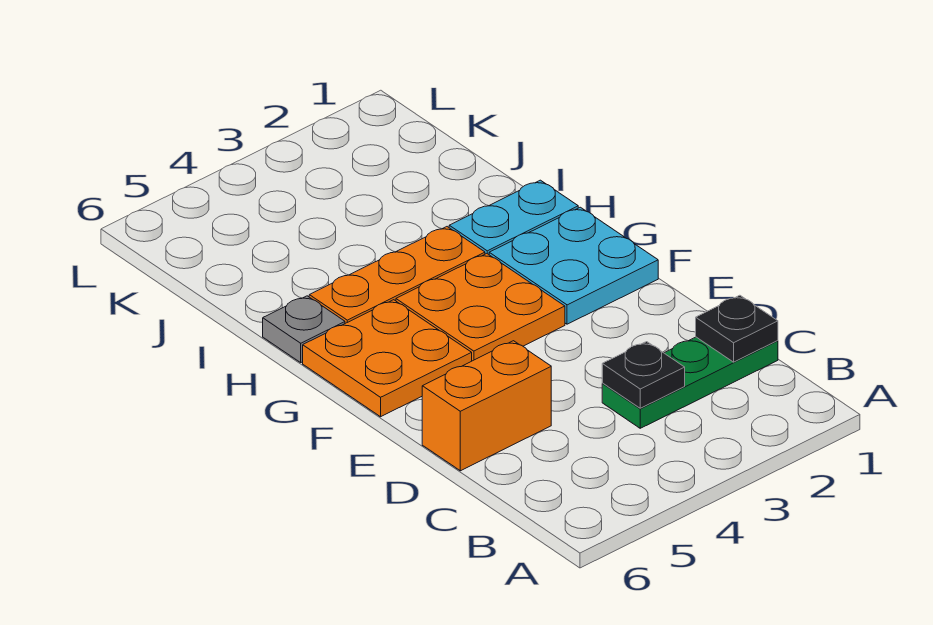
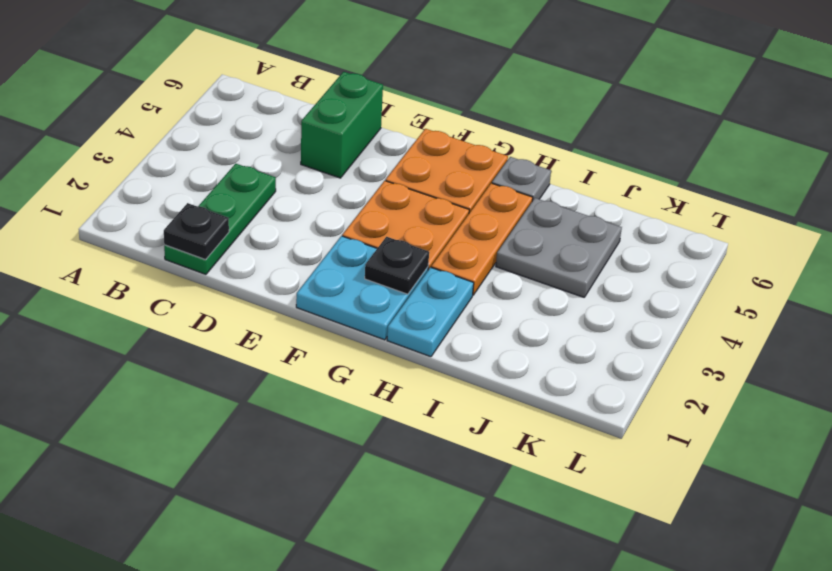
black 1x1 plate [602,342,685,408] -> black 1x1 plate moved to [365,237,429,294]
orange 1x2 brick [422,341,551,471] -> green 1x2 brick [301,72,383,178]
none -> grey 2x2 plate [496,198,622,297]

